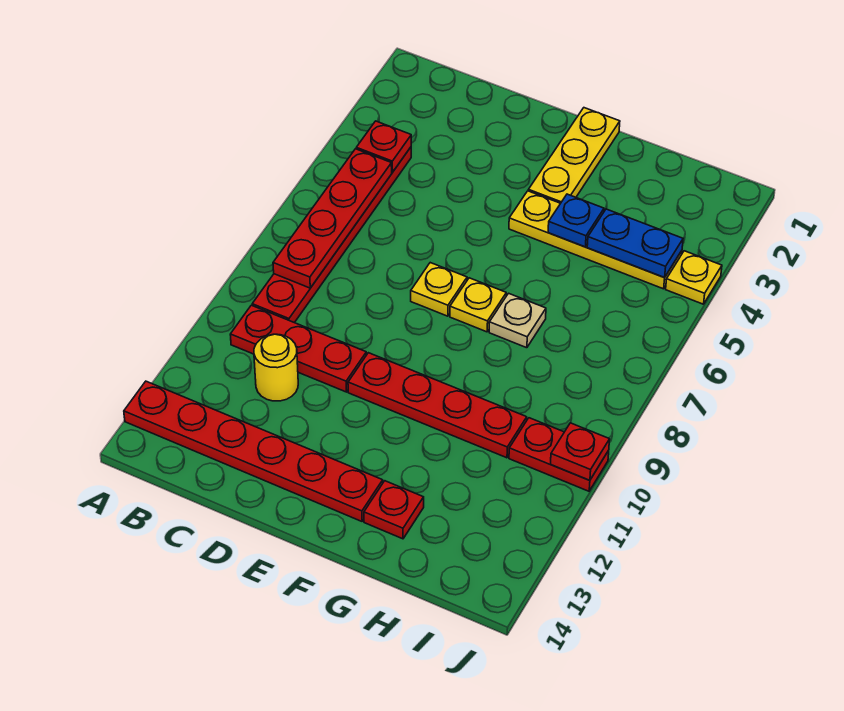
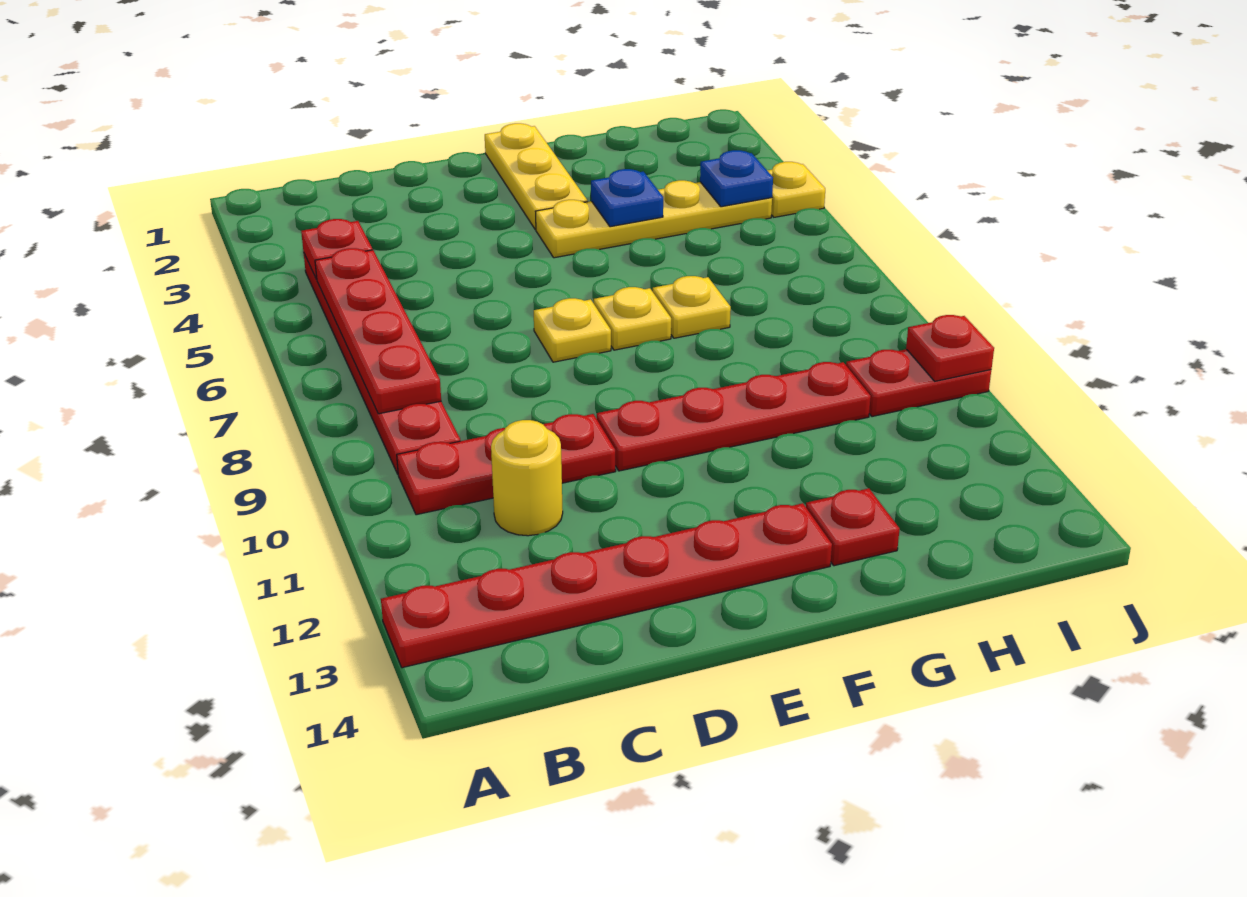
tan 1x1 plate [489,293,546,348] -> yellow 1x1 plate [652,276,731,338]
blue 1x2 plate [587,209,683,278] -> blue 1x1 plate [700,150,773,207]

